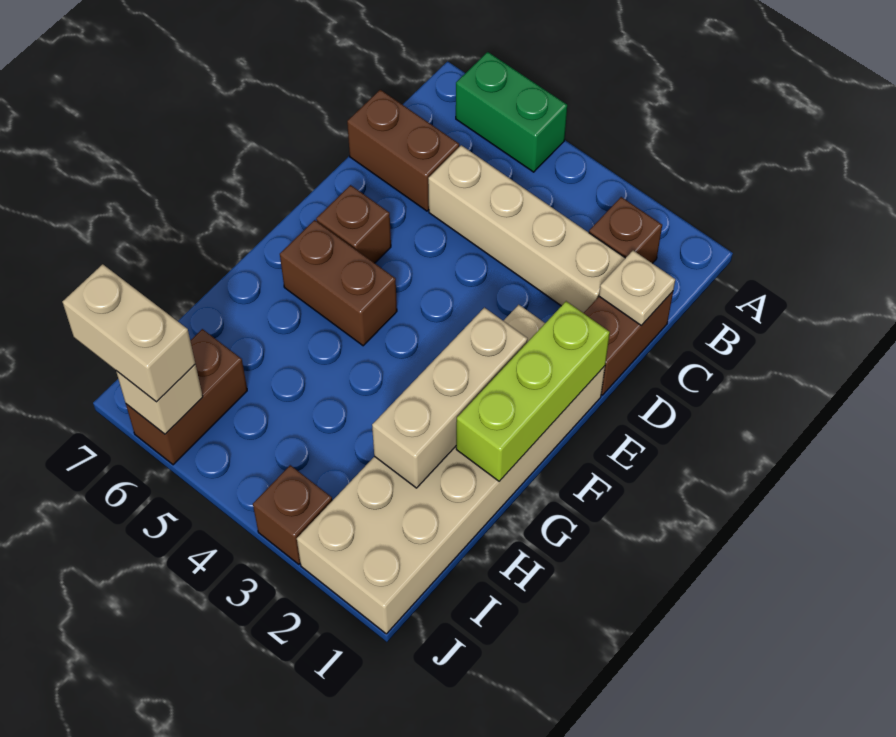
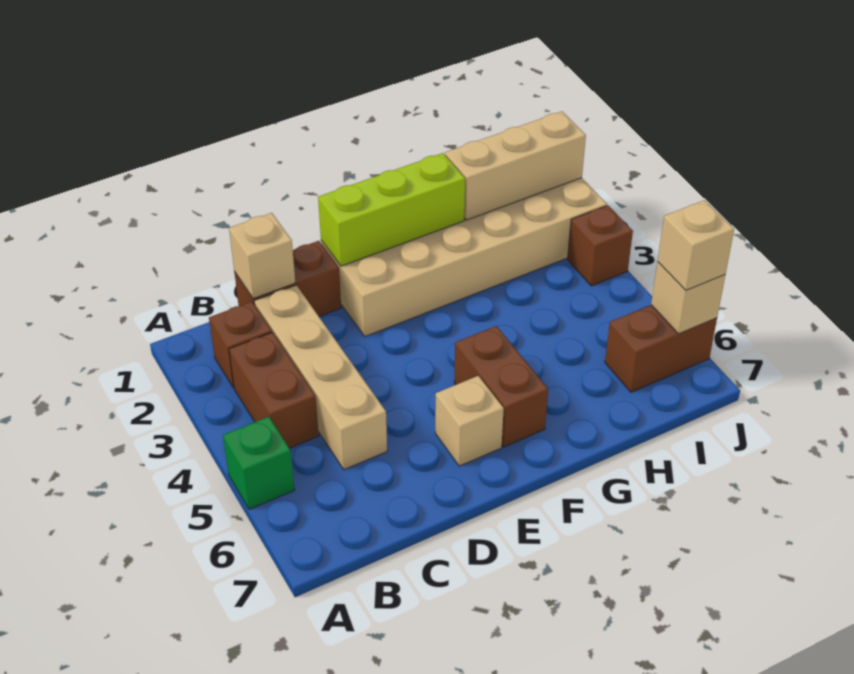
green 1x2 brick [456,52,567,172] -> green 1x1 brick [223,417,295,509]
tan 1x1 plate [599,250,675,325] -> tan 1x1 brick [229,213,295,299]
brown 1x2 brick [347,90,459,211] -> brown 1x2 brick moved to [229,332,319,448]
brown 1x1 brick [316,185,391,263] -> tan 1x1 brick [435,376,504,466]
tan 1x3 brick [372,308,527,488] -> tan 1x3 brick moved to [445,112,586,220]
tan 1x2 brick [62,264,195,402] -> tan 1x1 brick [658,200,734,290]

